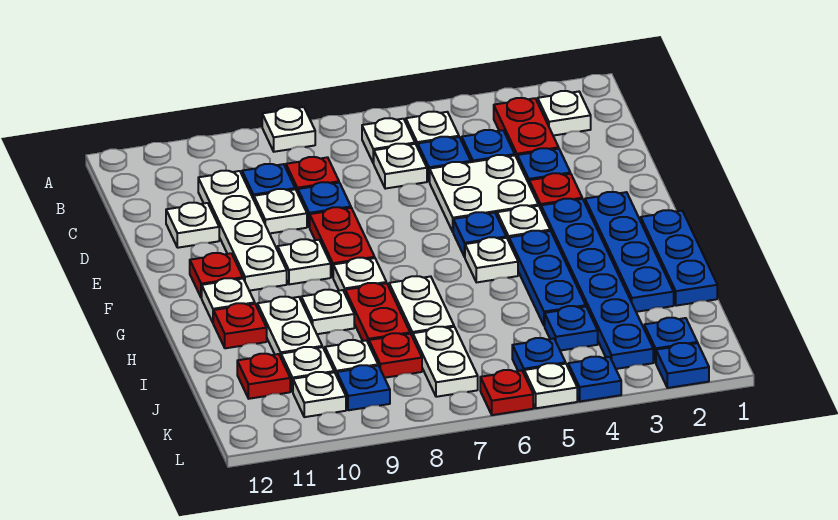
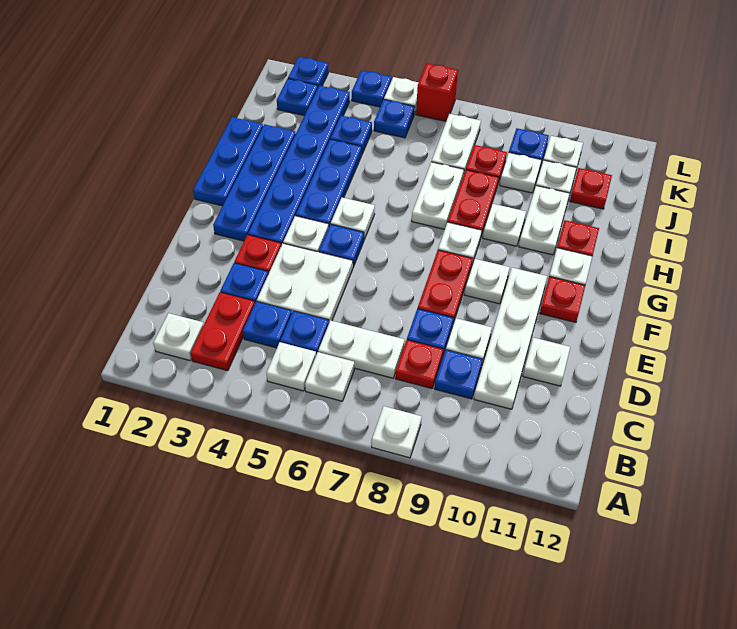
white 1x1 plate [374,144,427,189] -> white 1x2 plate [318,320,405,378]
red 1x1 plate [480,370,533,415] -> red 1x1 brick [416,63,458,121]

